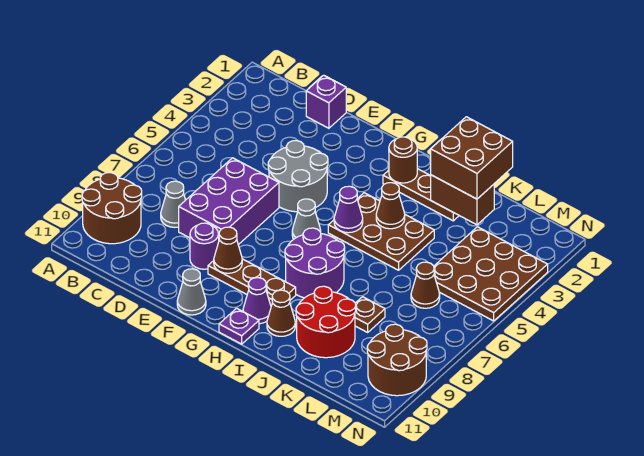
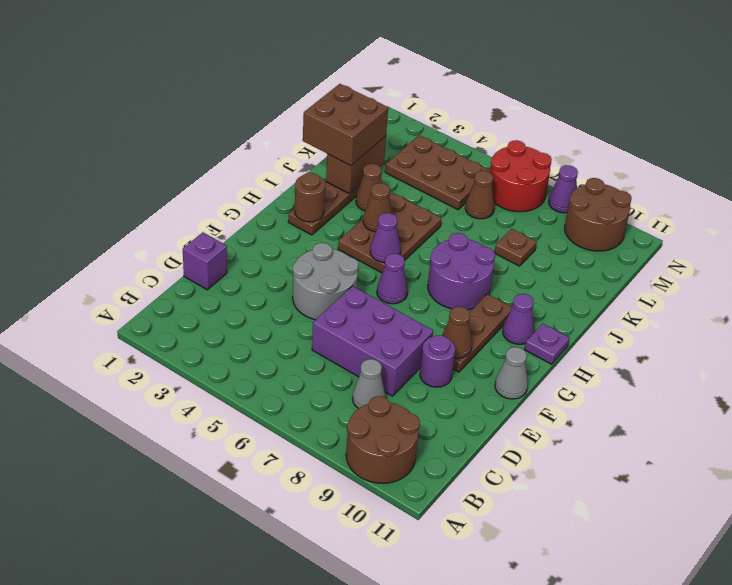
grey 1x1 cone [292,199,321,239] -> purple 1x1 cone [377,254,408,304]
brown 1x1 cone [267,290,295,336] -> brown 1x1 cone moved to [356,164,382,211]
red 2x2 round brick [296,286,356,358] -> red 2x2 round brick moved to [490,140,552,212]
brown 3x3 plate [434,227,548,321] -> brown 2x3 plate [385,135,490,209]
none -> purple 1x1 cone [549,165,578,213]

